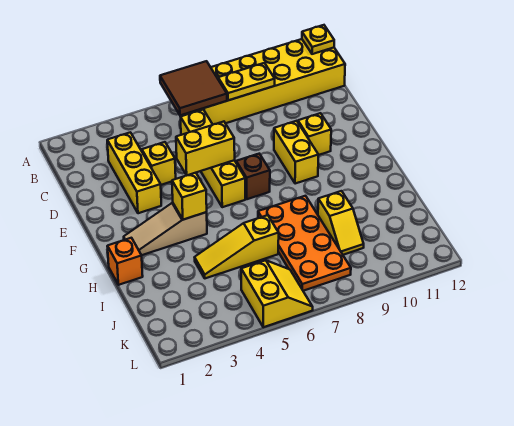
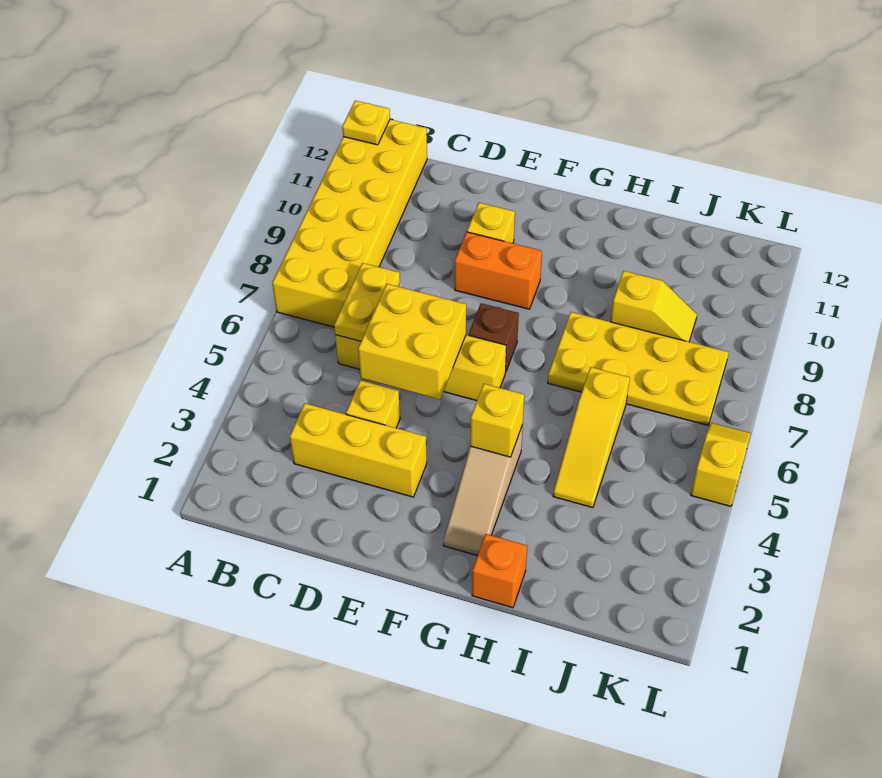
brown 2x2 tile [160,61,227,115] -> none
yellow 1x2 plate [218,63,275,100] -> yellow 1x2 plate moved to [334,263,400,341]
yellow 1x2 brick [176,122,235,175] -> yellow 2x2 brick [358,284,466,399]
yellow 1x2 brick [274,121,318,184] -> orange 1x2 brick [455,232,542,309]
orange 2x4 plate [258,196,351,291] -> yellow 2x4 plate [548,312,729,425]
yellow 2x2 slope [241,260,313,327] -> yellow 1x2 slope [691,423,751,506]

